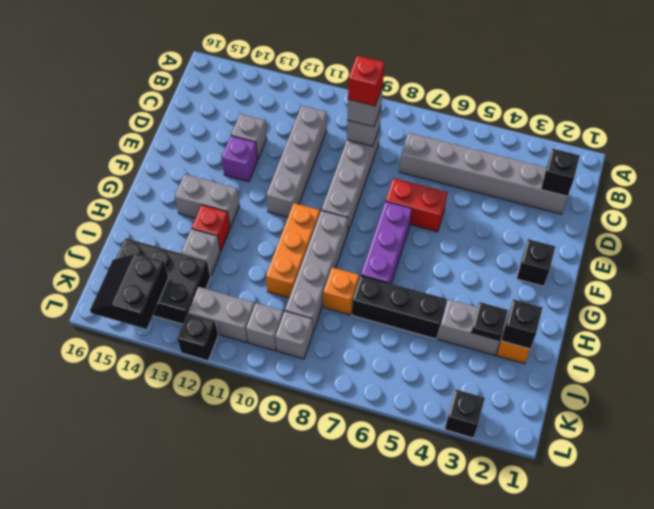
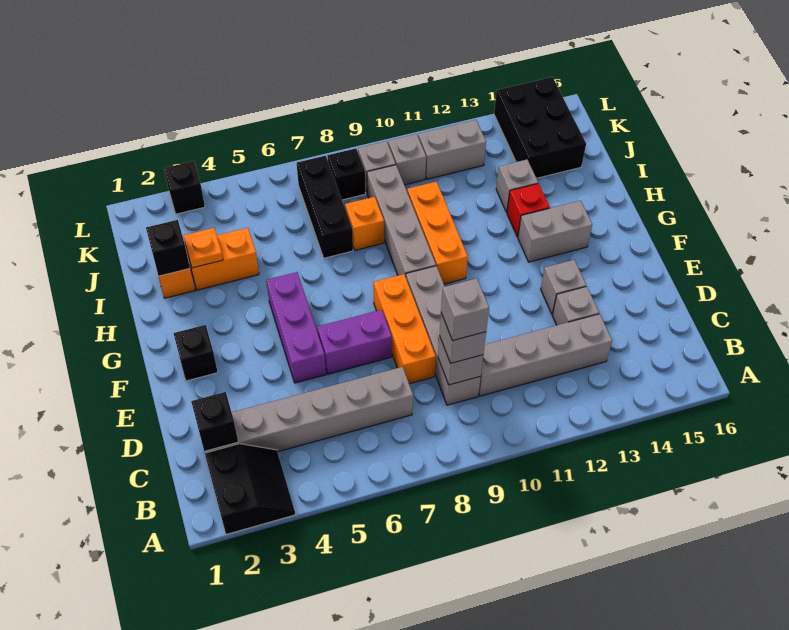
red 1x1 brick [348,56,384,106] -> grey 1x1 brick [441,278,489,341]
grey 1x4 brick [266,106,327,217] -> grey 1x4 brick turned to [479,314,612,396]
none -> orange 1x3 brick [374,274,436,384]
red 1x2 brick [386,178,448,232] -> purple 1x2 brick [317,310,392,374]
purple 1x1 brick [222,136,258,182] -> grey 1x1 brick [541,260,586,315]
purple 1x3 brick [361,202,412,284] -> purple 1x3 brick moved to [266,272,326,383]
grey 1x2 brick [438,300,500,355] -> orange 1x2 brick [186,228,259,290]
black 1x1 plate [471,302,508,341] -> orange 1x1 plate [183,228,223,268]
black 1x3 brick [352,275,447,339] -> black 1x3 brick turned to [297,156,353,258]
black 2x3 brick [116,238,210,324] -> black 2x3 brick turned to [494,77,586,178]
black 2x2 slope [90,253,168,329] -> black 2x2 slope moved to [205,444,295,534]
black 1x1 brick [177,313,218,361] -> black 1x1 brick moved to [327,148,366,200]

